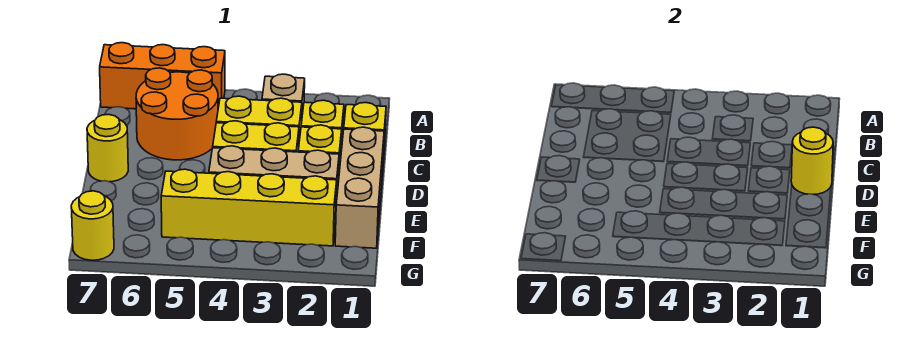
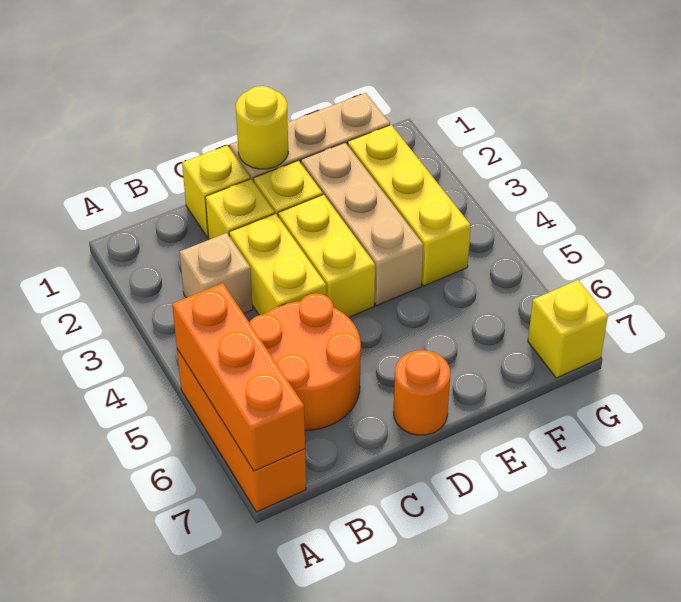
none -> orange 1x3 brick [172,283,305,471]
yellow 1x1 round brick [87,114,128,182] -> orange 1x1 round brick [394,350,450,435]
yellow 1x4 brick [161,169,337,246] -> yellow 1x3 brick [348,125,471,286]
yellow 1x1 round brick [71,191,114,260] -> yellow 1x1 brick [528,280,608,378]

